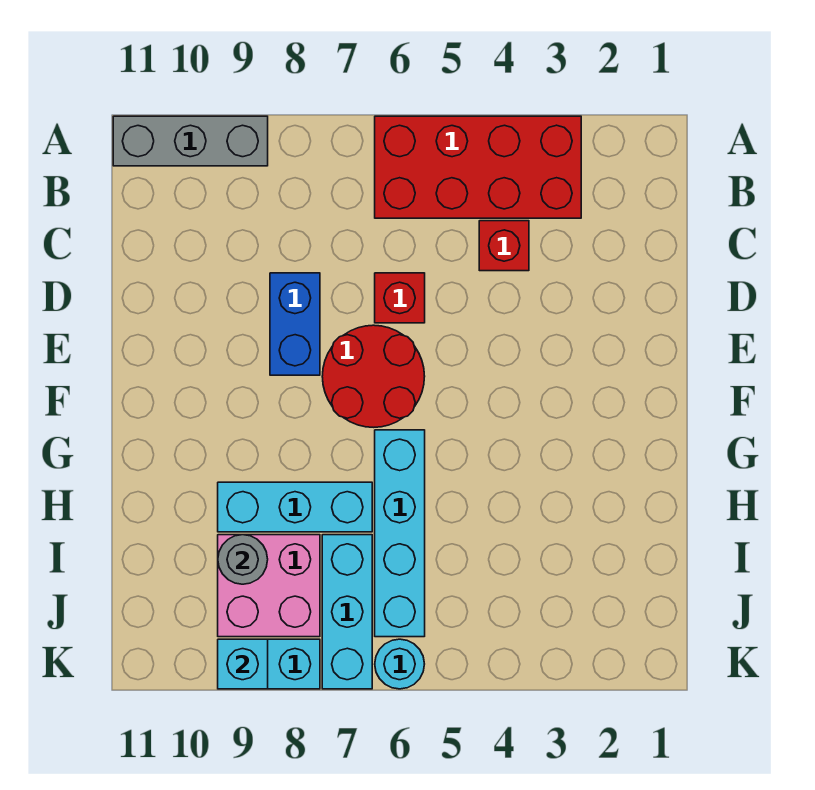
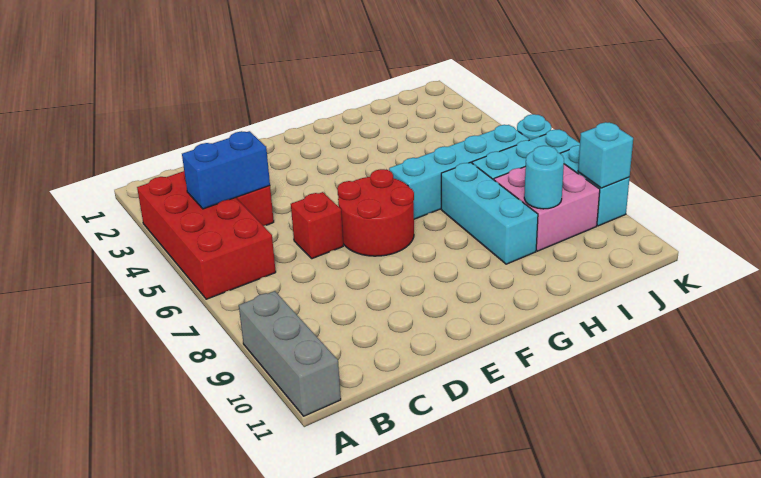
blue 1x2 brick [270,273,320,375] -> blue 1x2 brick moved to [182,131,270,209]
grey 1x1 round brick [218,535,268,584] -> cyan 1x1 round brick [524,146,564,209]

